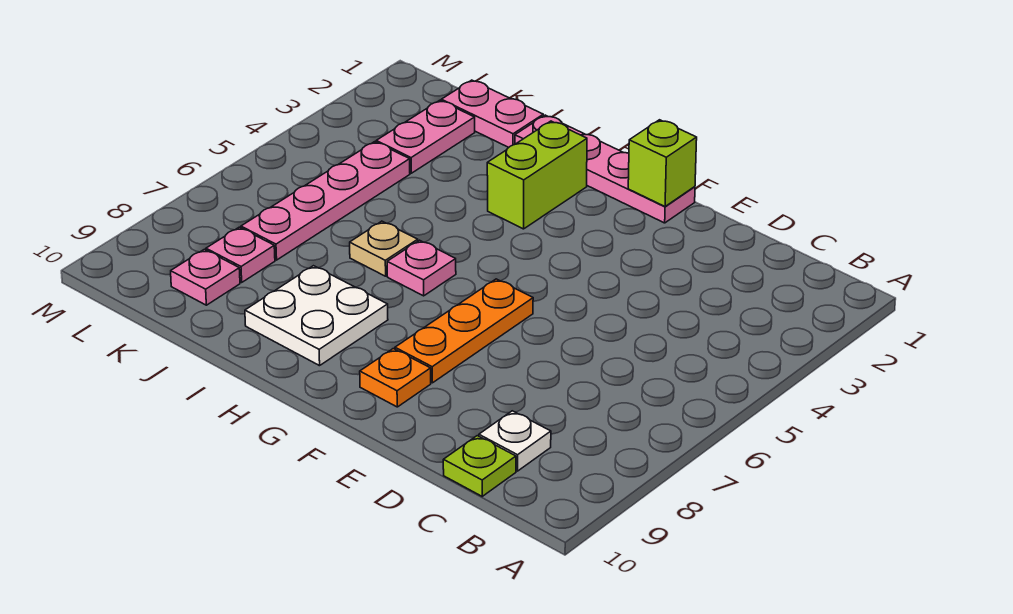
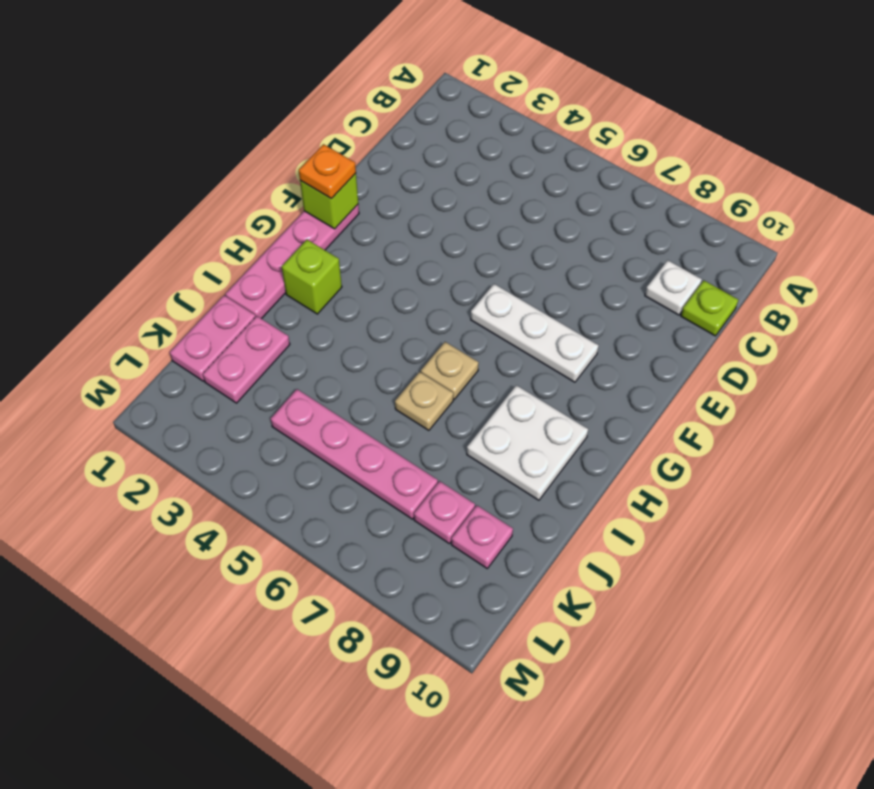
orange 1x3 plate [395,279,533,383] -> white 1x3 plate [471,284,599,382]
orange 1x1 plate [360,349,431,407] -> orange 1x1 plate moved to [299,144,356,199]
lime 1x2 brick [487,121,587,229] -> lime 1x1 brick [282,240,342,314]
pink 1x1 plate [387,240,456,296] -> tan 1x1 plate [421,342,479,399]
pink 1x2 plate [376,100,475,173] -> pink 1x2 plate turned to [203,316,290,403]

